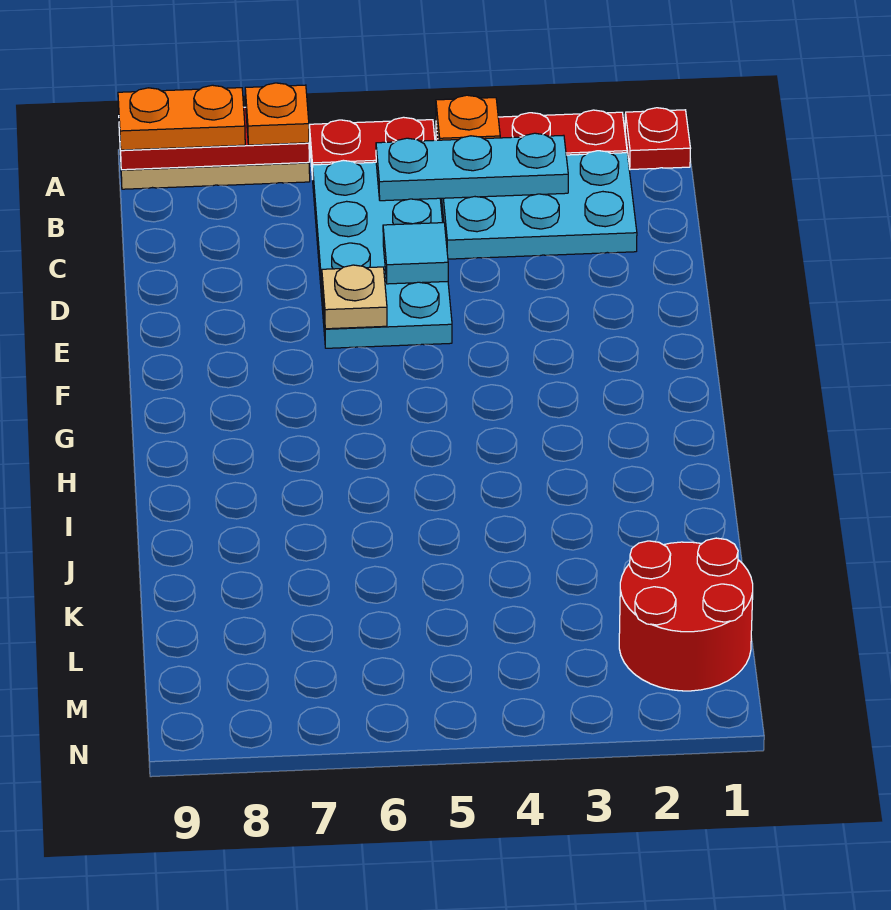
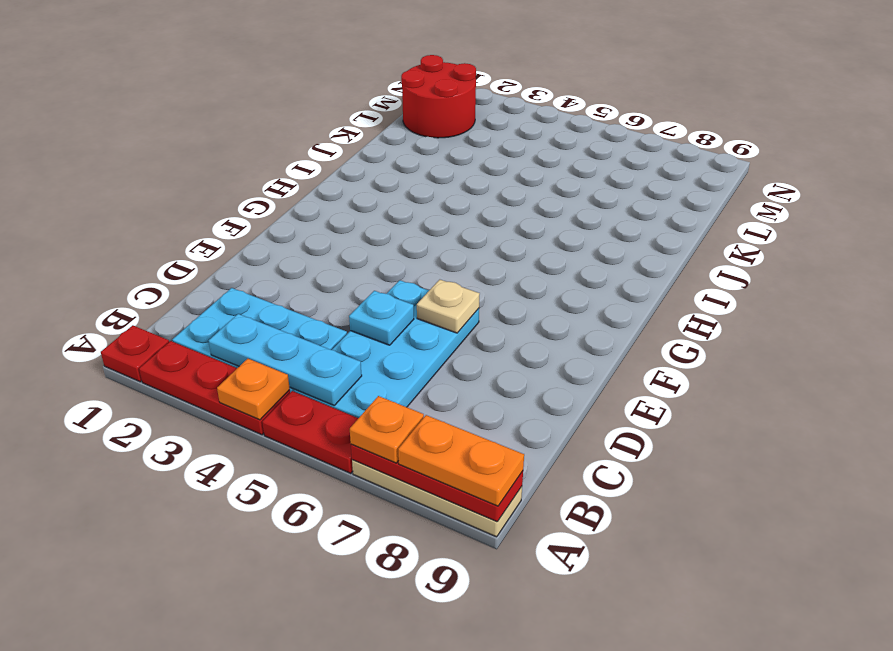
cyan 1x1 tile [383,223,448,284] -> cyan 1x1 plate [349,291,414,345]

